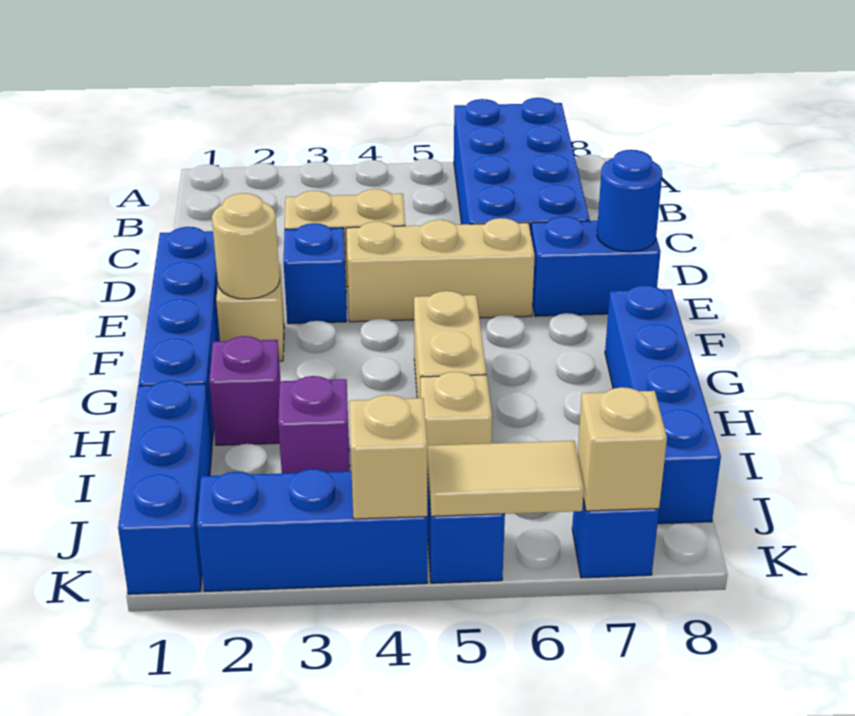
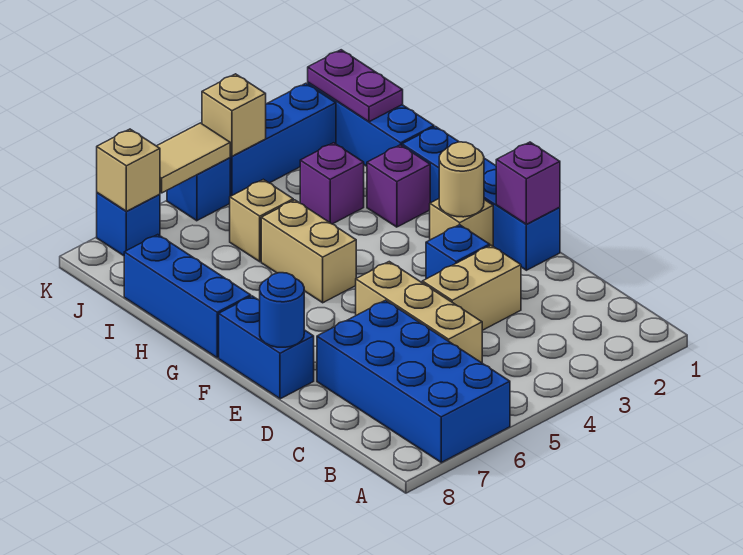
none -> purple 1x1 brick [496,142,560,224]
tan 1x3 brick [347,218,535,322] -> tan 1x3 brick turned to [356,262,482,363]
blue 1x2 brick [531,216,661,316] -> blue 1x2 brick turned to [219,296,314,399]
blue 1x4 brick [605,285,721,524] -> blue 1x3 brick [124,235,251,358]
none -> purple 1x2 plate [308,50,403,122]

